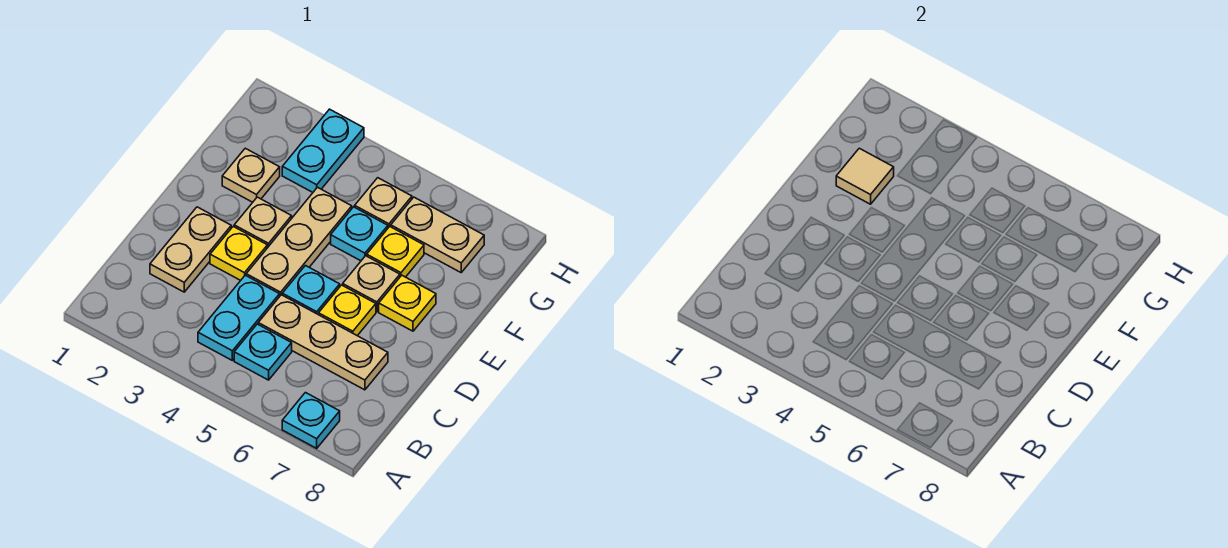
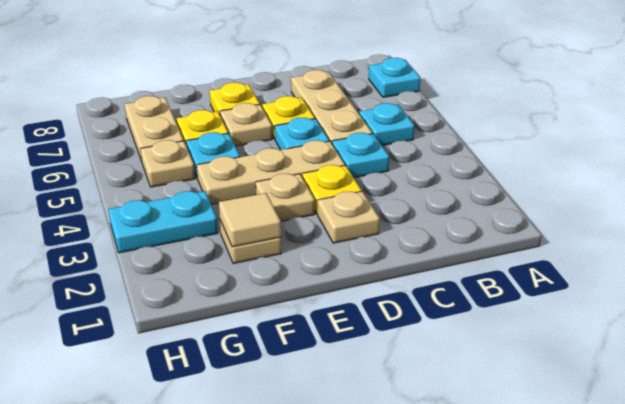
cyan 1x2 plate [198,275,280,360] -> cyan 1x1 plate [332,133,389,178]
tan 1x2 plate [150,207,231,292] -> tan 1x1 plate [318,191,380,243]

